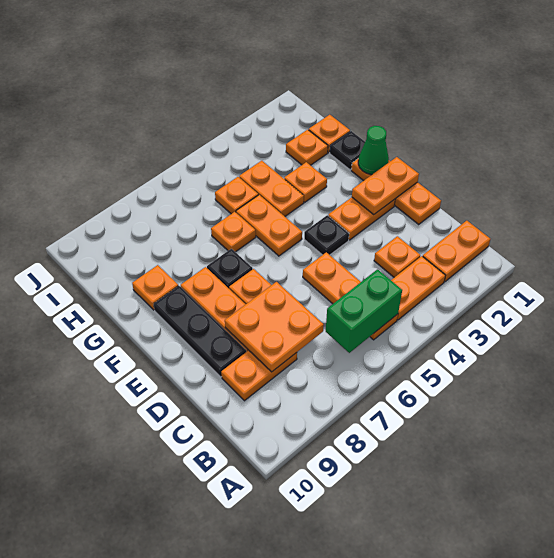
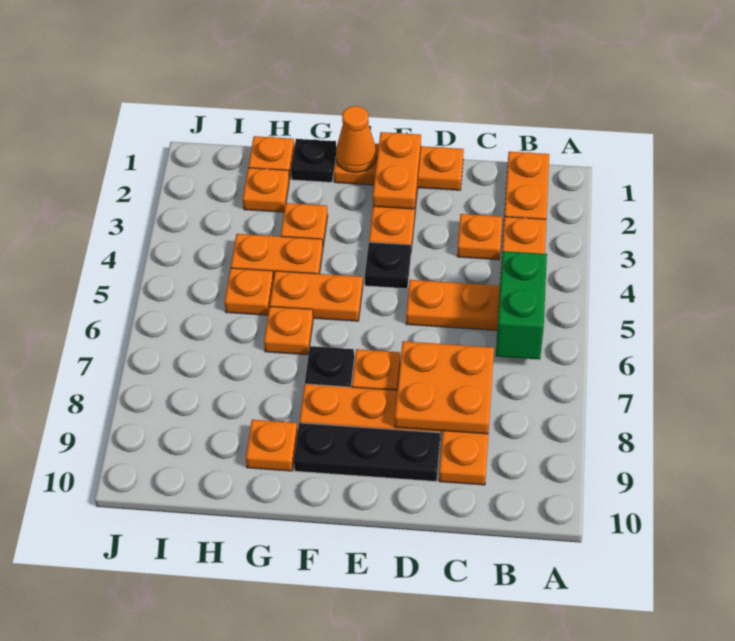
green 1x1 cone [358,126,389,175] -> orange 1x1 cone [336,106,377,172]

